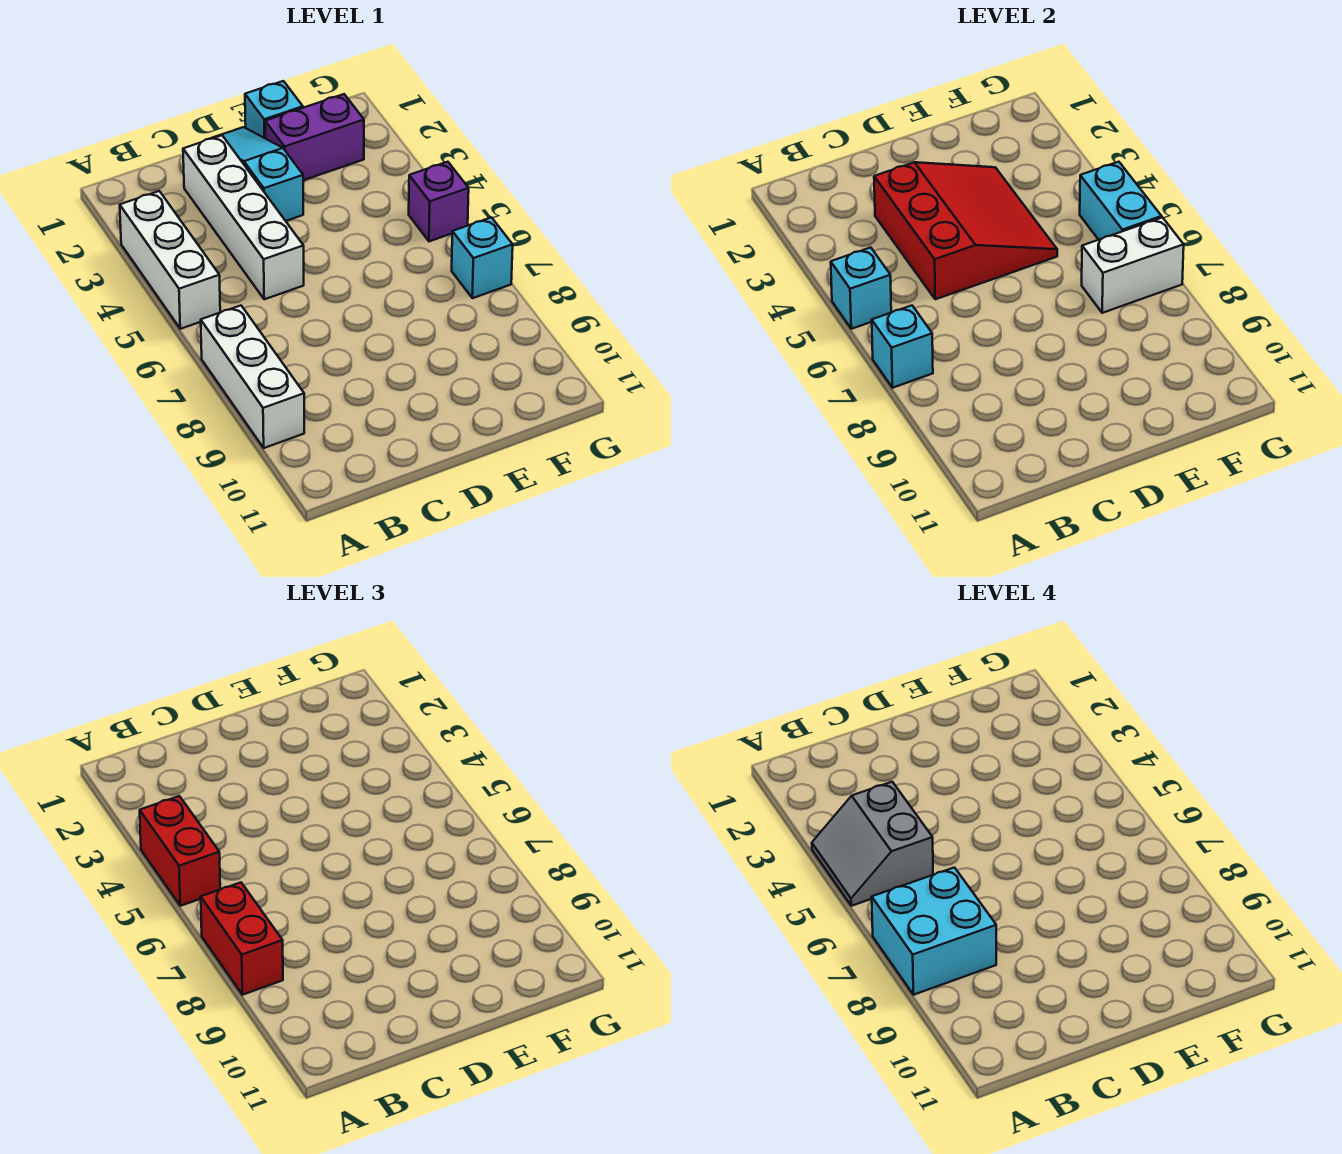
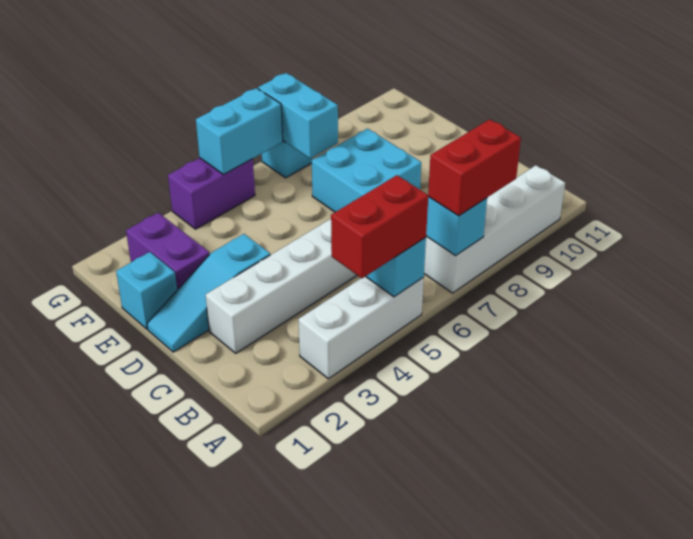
grey 2x2 slope [812,782,933,906] -> none
white 1x3 brick [201,306,304,448] -> white 1x4 brick [424,165,565,293]
cyan 2x2 brick [872,868,996,995] -> cyan 2x2 brick moved to [312,129,421,212]
red 3x3 slope [874,162,1057,299] -> none
white 1x2 brick [1082,217,1184,313] -> cyan 1x2 brick [258,73,338,159]
purple 1x1 brick [409,162,469,241] -> purple 1x2 brick [168,158,255,229]

